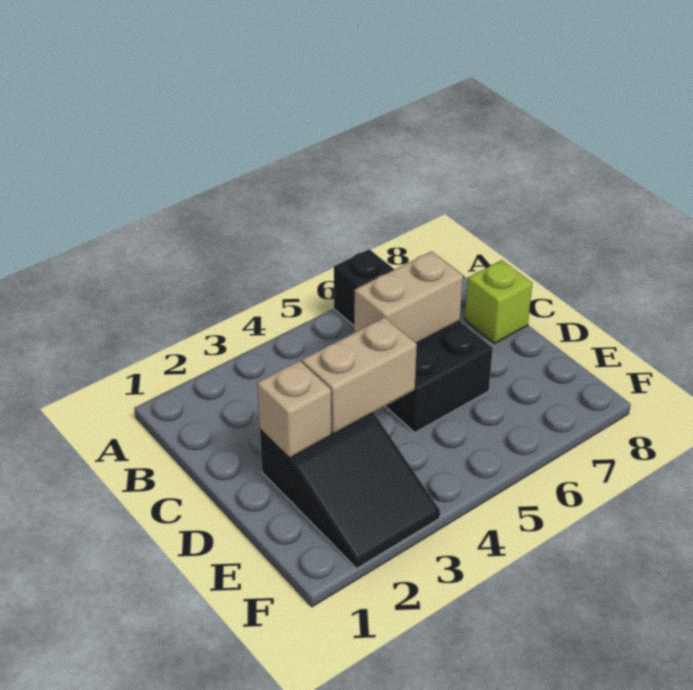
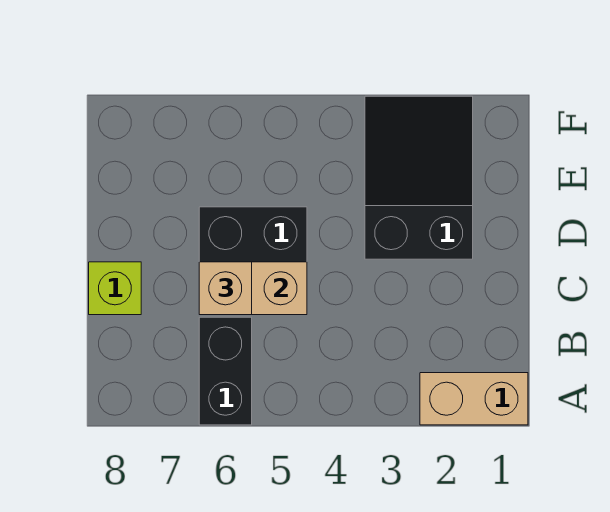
tan 1x1 brick [257,361,331,458] -> tan 1x1 brick moved to [199,262,252,315]
tan 1x2 brick [302,317,417,434] -> tan 1x2 brick moved to [420,373,528,425]

